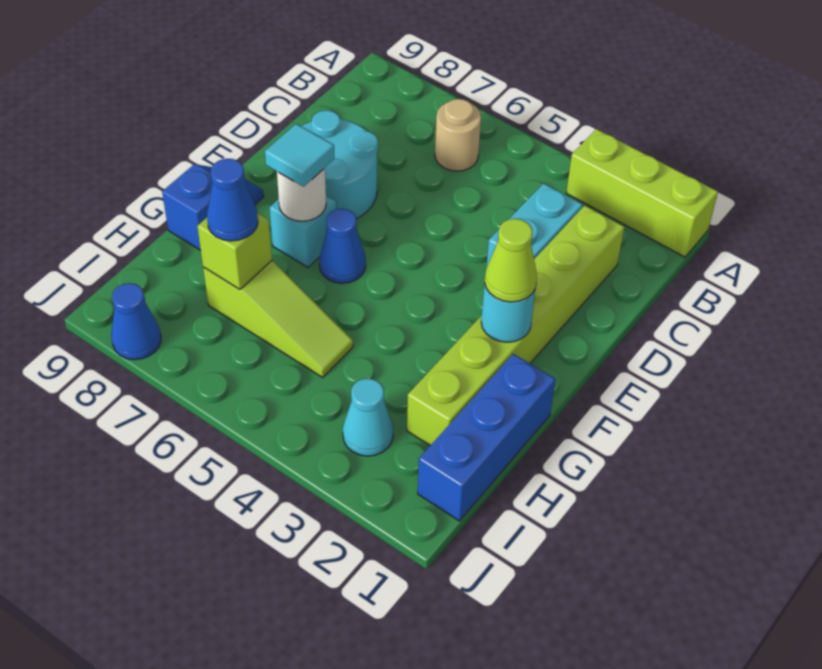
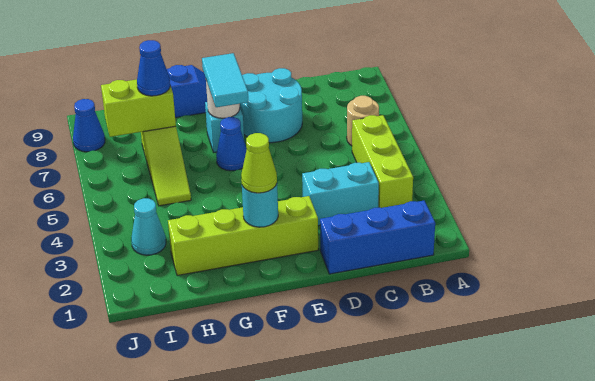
lime 1x3 brick [566,129,718,257] -> lime 1x3 brick moved to [352,115,413,208]
lime 1x6 brick [407,205,624,445] -> lime 1x4 brick [168,196,318,276]
cyan 1x1 tile [265,124,335,187] -> cyan 1x2 tile [202,53,249,107]
blue 1x3 brick [418,354,555,521] -> blue 1x3 brick moved to [320,201,435,274]
lime 1x1 brick [197,213,272,289] -> lime 1x2 brick [101,80,176,137]

